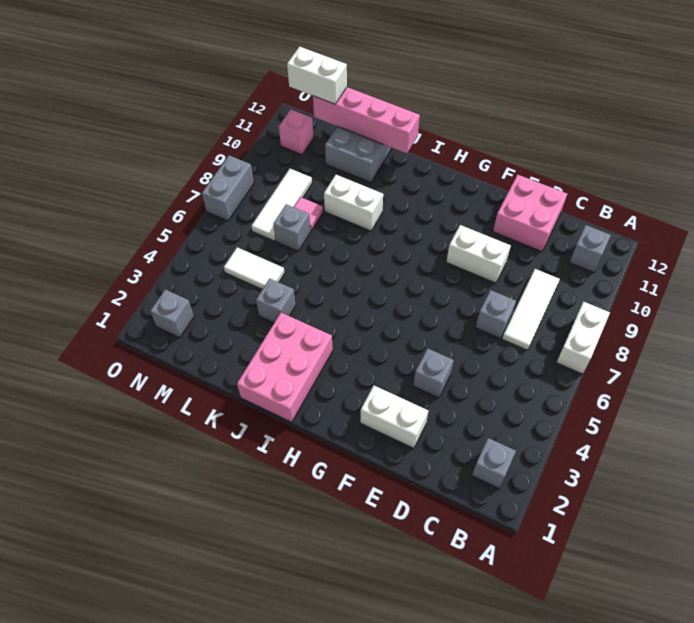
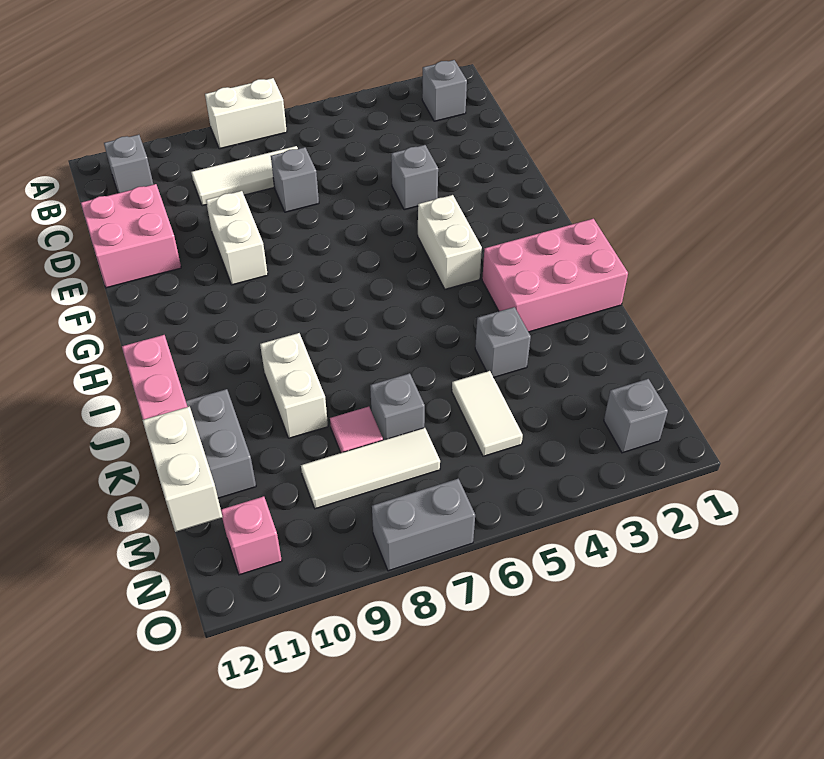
white 1x2 brick [360,386,428,448] -> white 1x2 brick moved to [418,195,482,289]

